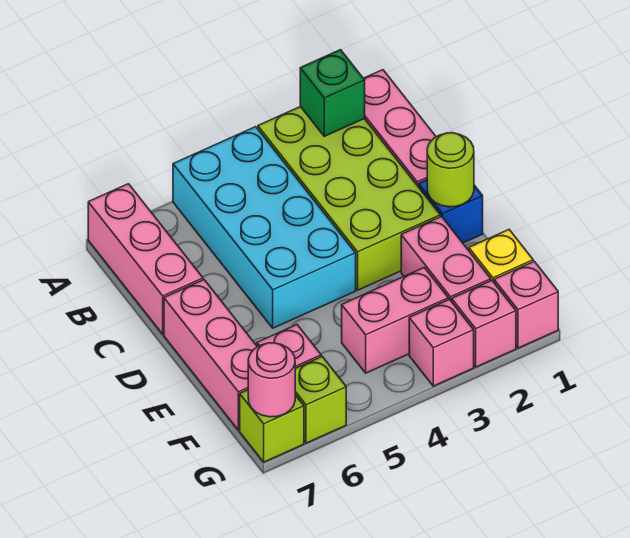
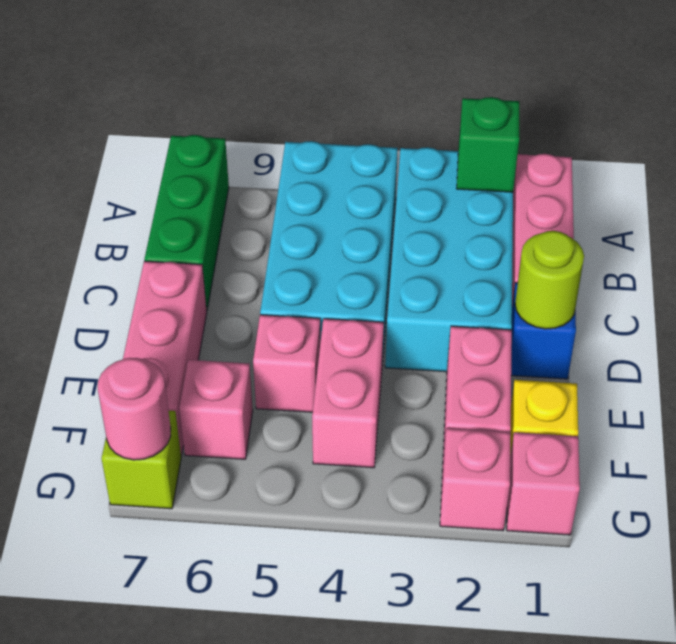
lime 2x4 brick [258,107,440,290] -> cyan 2x4 brick [385,147,513,372]
pink 1x3 brick [88,184,203,334] -> green 1x3 brick [145,135,229,309]
pink 1x2 brick [342,268,448,373] -> pink 1x2 brick turned to [312,319,384,468]
pink 1x1 brick [409,299,474,386] -> pink 1x1 brick moved to [253,315,320,412]
lime 1x1 brick [295,357,346,443] -> none

